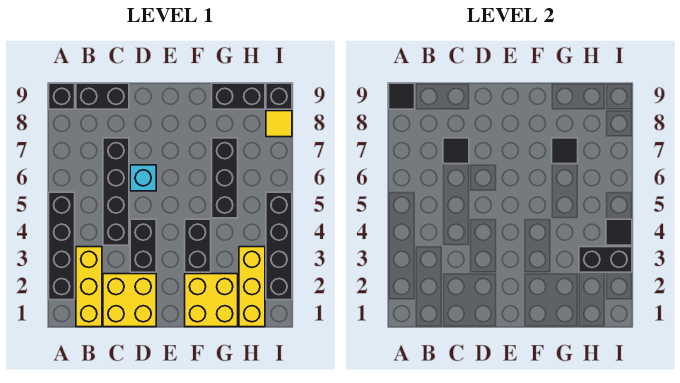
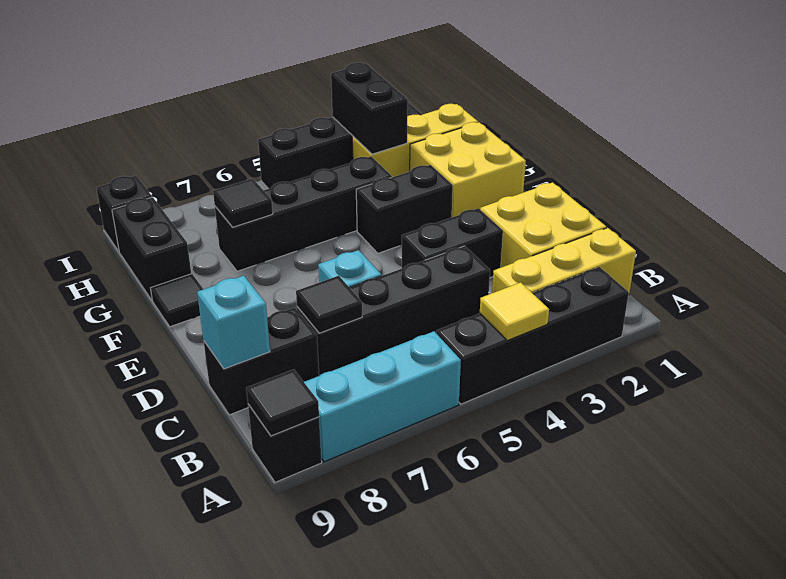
none -> cyan 1x3 brick [304,331,461,462]
black 1x2 brick [76,83,129,109] -> black 1x2 brick turned to [204,307,319,415]
none -> cyan 1x1 brick [197,276,270,369]
black 1x3 brick [212,138,238,218] -> black 1x4 brick [215,157,392,271]
black 1x1 tile [606,219,632,245] -> black 1x1 tile moved to [151,274,203,327]
yellow 1x1 tile [266,111,292,137] -> yellow 1x1 tile moved to [480,282,549,341]

